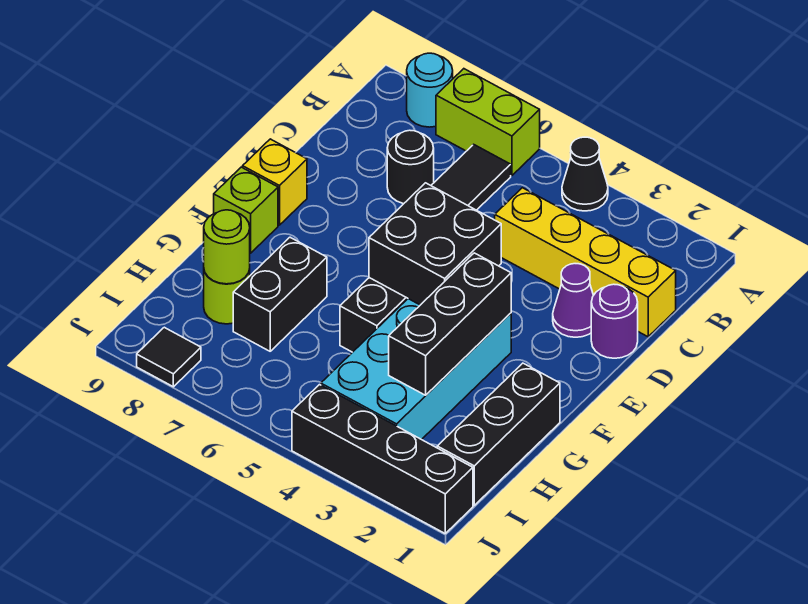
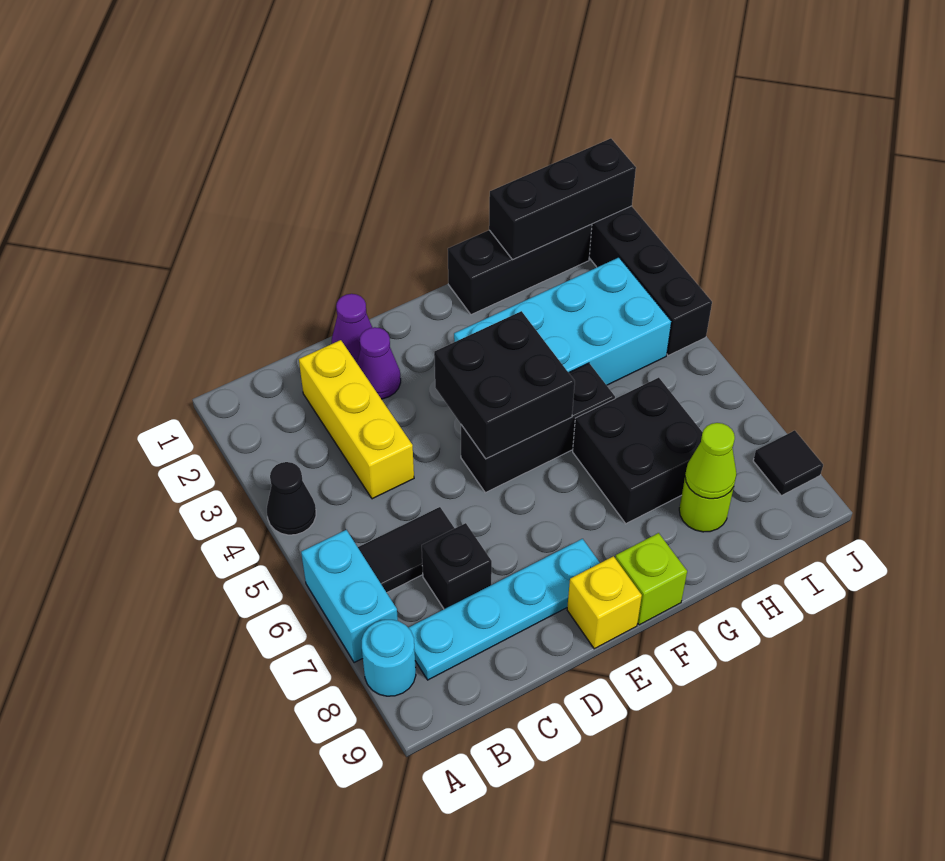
lime 1x2 brick [436,69,540,176] -> cyan 1x2 brick [301,530,398,663]
none -> cyan 1x4 plate [408,539,600,680]
yellow 1x4 brick [495,188,676,337] -> yellow 1x3 brick [299,340,414,499]
black 1x1 round brick [387,130,434,204] -> black 1x1 brick [422,523,492,609]
purple 1x1 round brick [591,284,638,358] -> purple 1x1 cone [332,294,372,363]
black 1x3 brick [389,253,511,395] -> black 1x3 brick moved to [489,138,636,260]
black 1x2 brick [233,237,327,351] -> black 2x2 brick [573,378,703,524]
lime 1x1 round brick [204,210,250,284] -> lime 1x1 cone [685,423,736,499]

